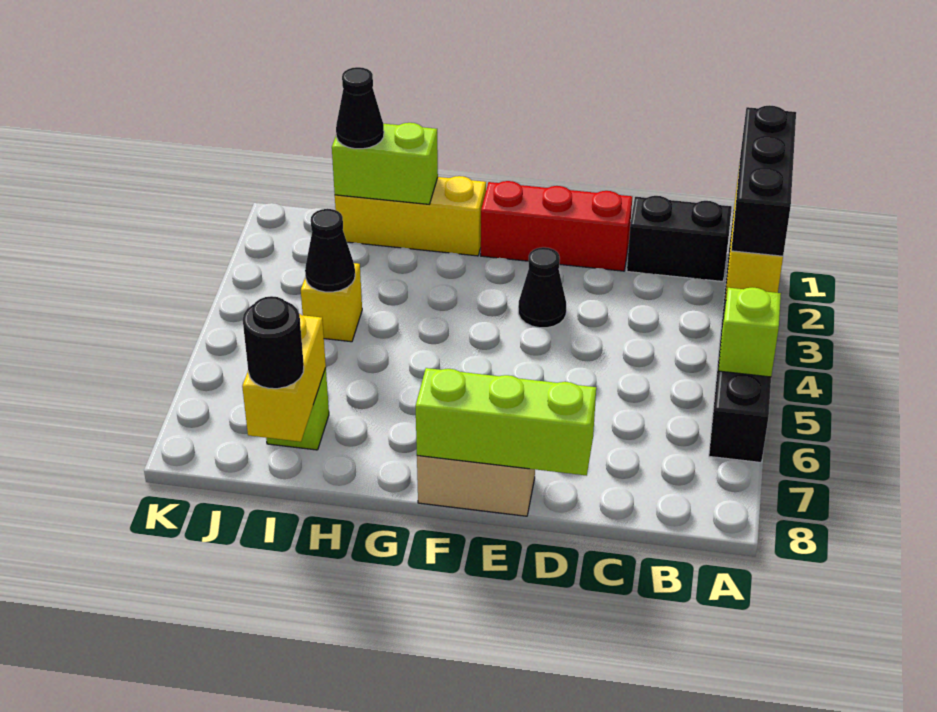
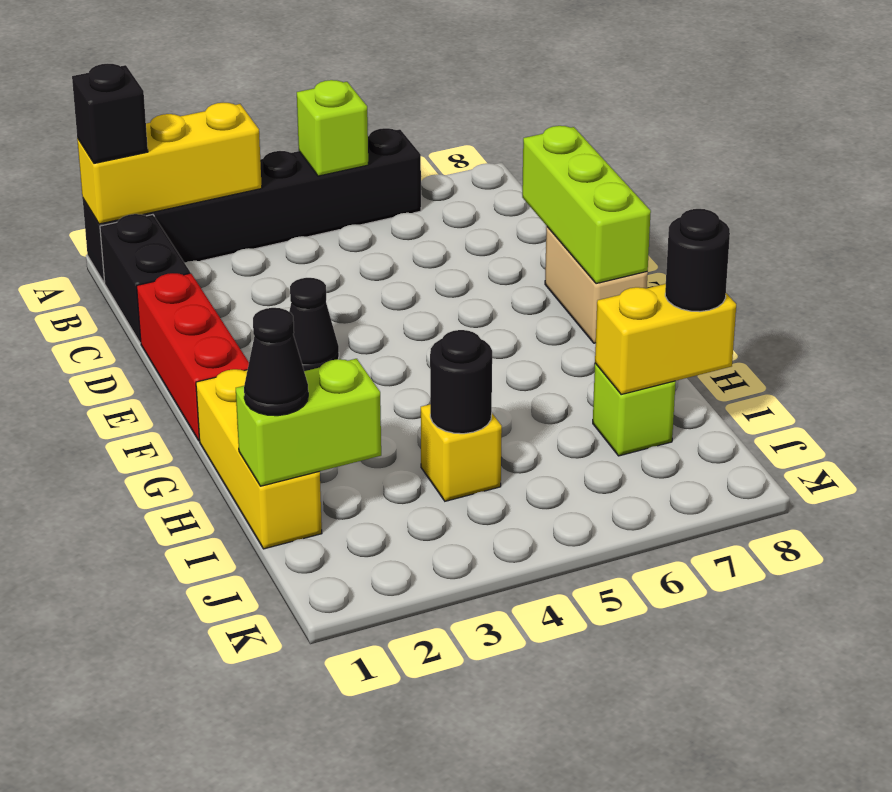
black 1x3 brick [731,105,796,256] -> black 1x1 brick [72,64,148,163]
lime 1x2 brick [332,123,438,204] -> lime 1x2 brick turned to [236,359,381,486]
black 1x1 cone [305,209,355,292] -> black 1x1 round brick [430,330,492,434]

